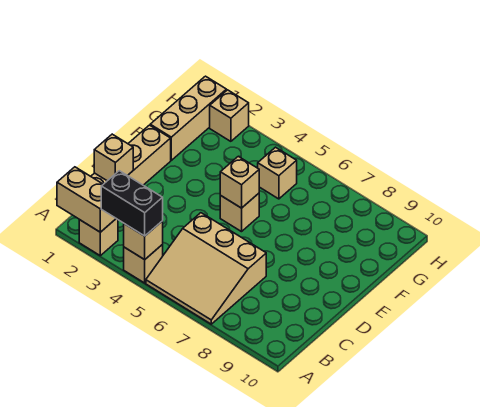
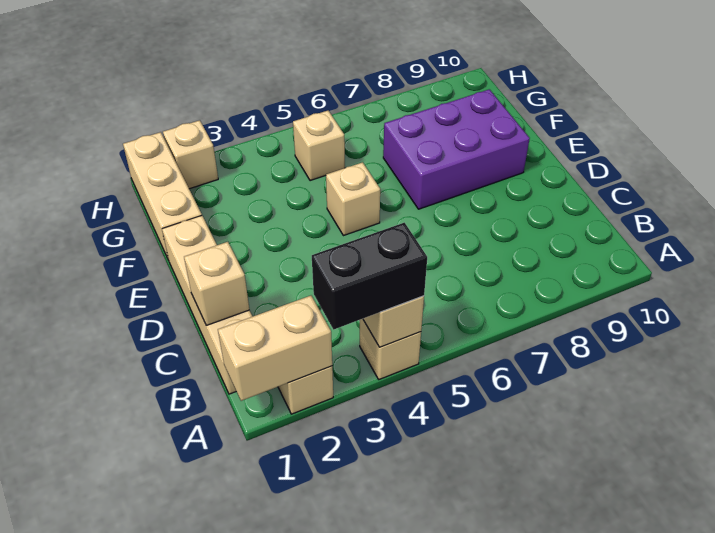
tan 3x3 slope [146,213,266,324] -> none
tan 1x1 brick [220,156,259,208] -> none
none -> purple 2x3 brick [383,89,530,209]

